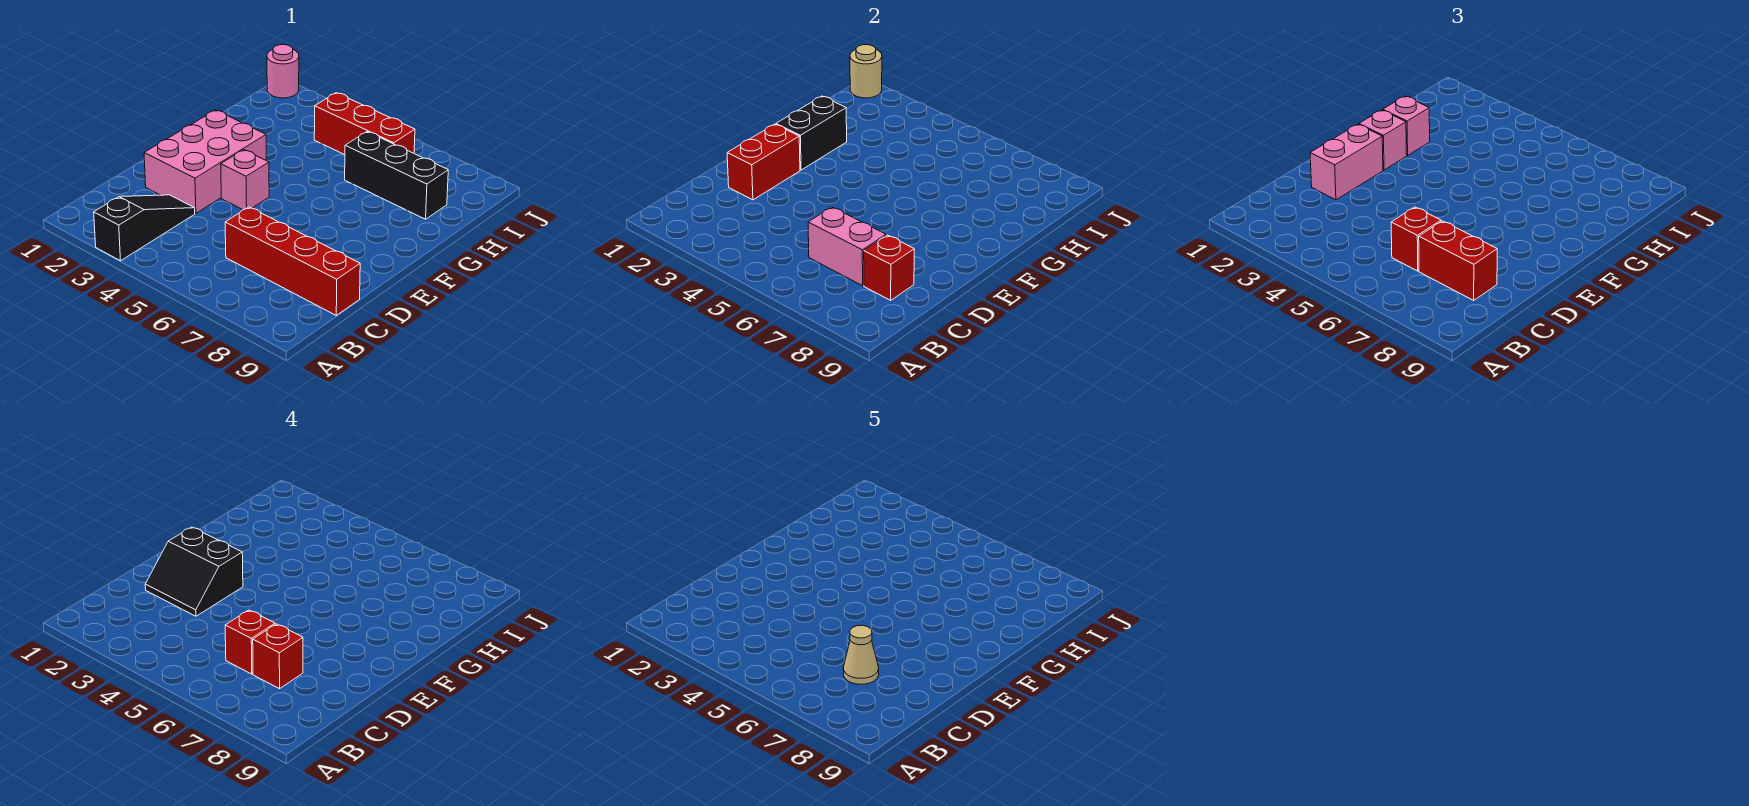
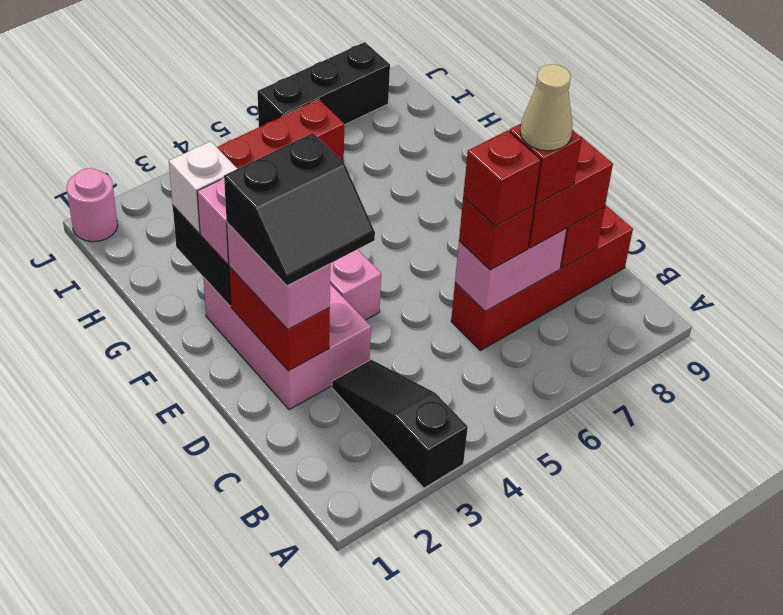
pink 1x1 brick [1383,96,1430,155] -> white 1x1 brick [169,141,237,233]
black 1x3 brick [345,132,448,219] -> black 1x3 brick moved to [258,42,390,127]
tan 1x1 round brick [850,45,882,98] -> none

